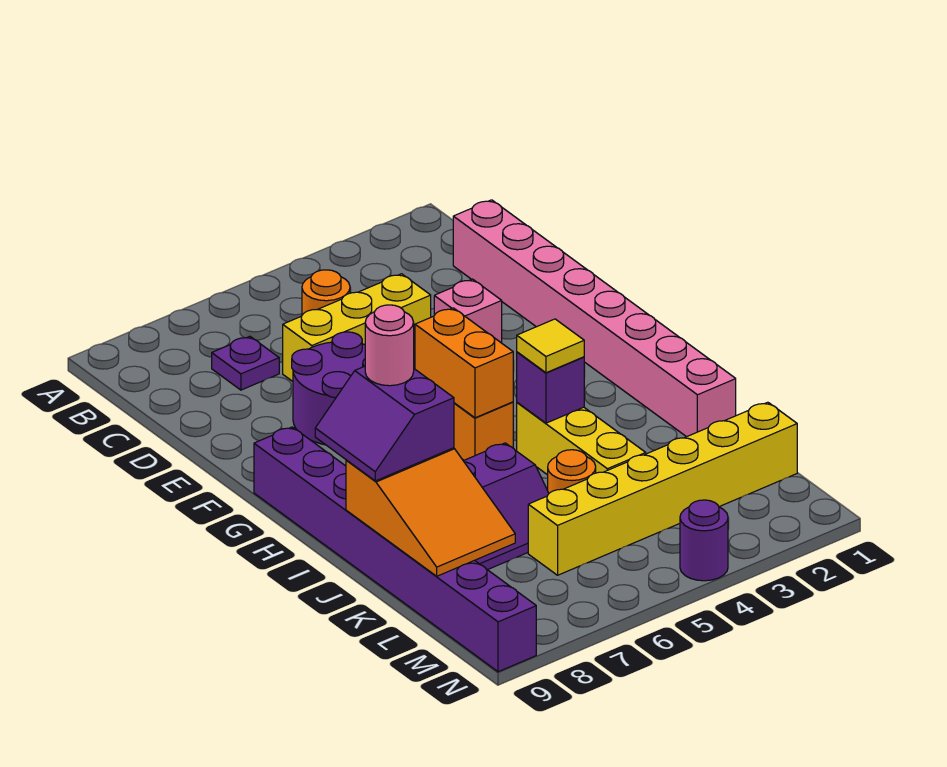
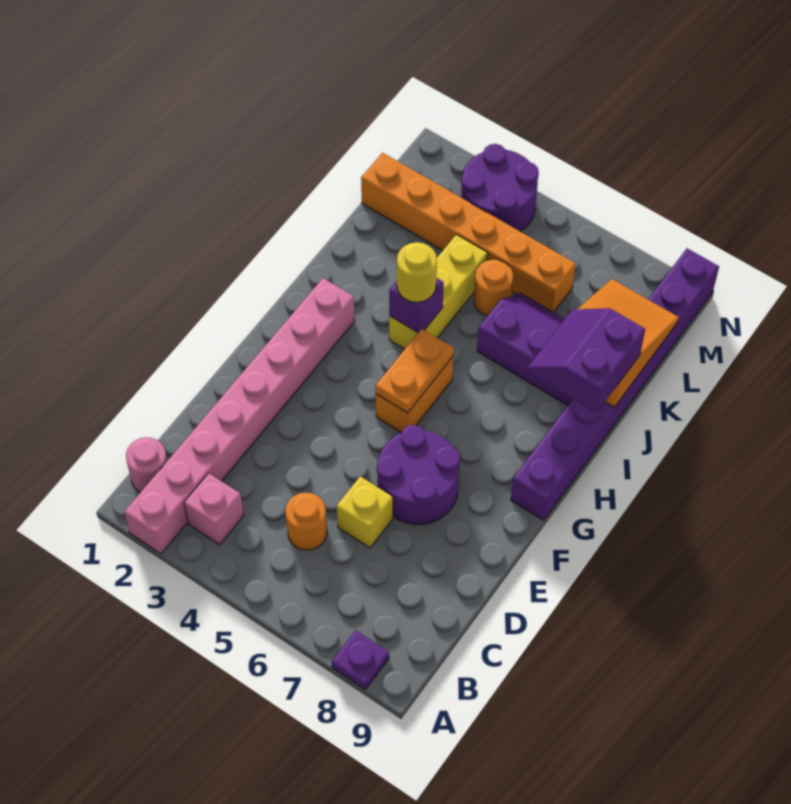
pink 1x8 brick [453,200,736,437] -> pink 1x8 brick moved to [124,278,355,554]
purple 1x1 plate [212,336,279,390] -> purple 1x1 plate moved to [332,630,389,689]
yellow 1x3 brick [283,274,431,381] -> yellow 1x1 brick [337,476,393,548]
pink 1x1 brick [434,279,502,343] -> pink 1x1 brick moved to [184,473,244,545]
orange 1x2 brick [415,308,513,418] -> orange 1x2 plate [375,329,454,413]
yellow 1x1 tile [517,319,584,373] -> yellow 1x1 round brick [397,242,437,302]
purple 2x2 slope [315,366,454,481] -> purple 2x2 slope turned to [527,308,645,413]
pink 1x1 round brick [365,305,414,386] -> pink 1x1 round brick moved to [126,437,167,493]
yellow 1x6 brick [528,402,797,575] -> orange 1x6 brick [361,153,576,312]
purple 1x1 round brick [680,500,728,581] -> purple 2x2 round brick [461,144,539,232]

